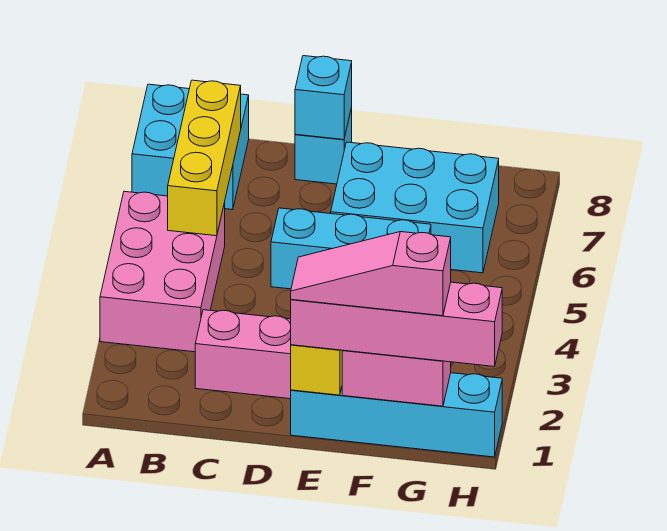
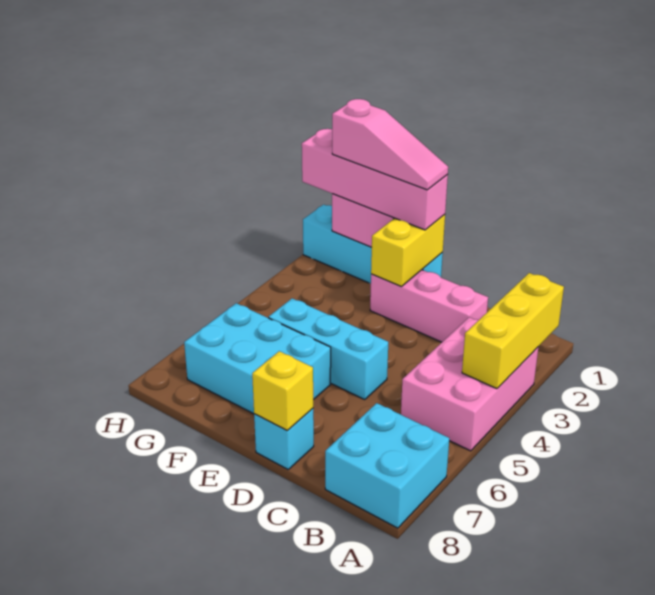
yellow 1x3 brick [168,80,241,236] -> yellow 1x3 brick moved to [462,273,564,389]
cyan 1x1 brick [295,56,352,140] -> yellow 1x1 brick [252,351,313,431]

